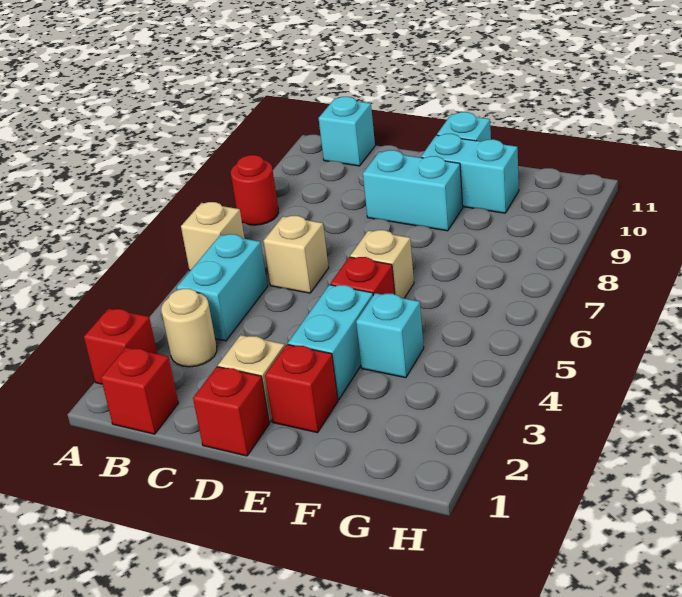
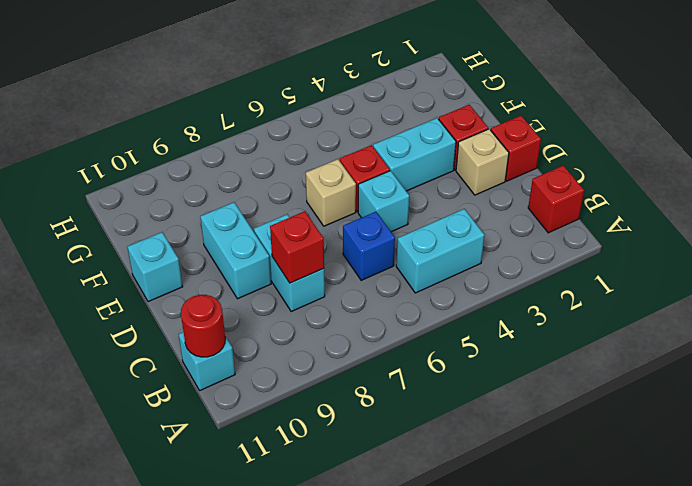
red 1x1 brick [84,308,157,384] -> red 1x1 brick moved to [270,211,324,283]
tan 1x1 brick [181,202,245,270] -> none
red 1x1 round brick [231,155,278,225] -> red 1x1 round brick moved to [181,295,225,357]
tan 1x1 round brick [161,289,217,367] -> none
tan 1x1 brick [264,216,329,293] -> blue 1x1 brick [343,212,395,280]
cyan 1x2 brick [421,134,519,213] -> cyan 1x2 brick moved to [254,214,325,312]
cyan 1x1 brick [356,293,424,378] -> cyan 1x1 brick moved to [358,171,409,232]

